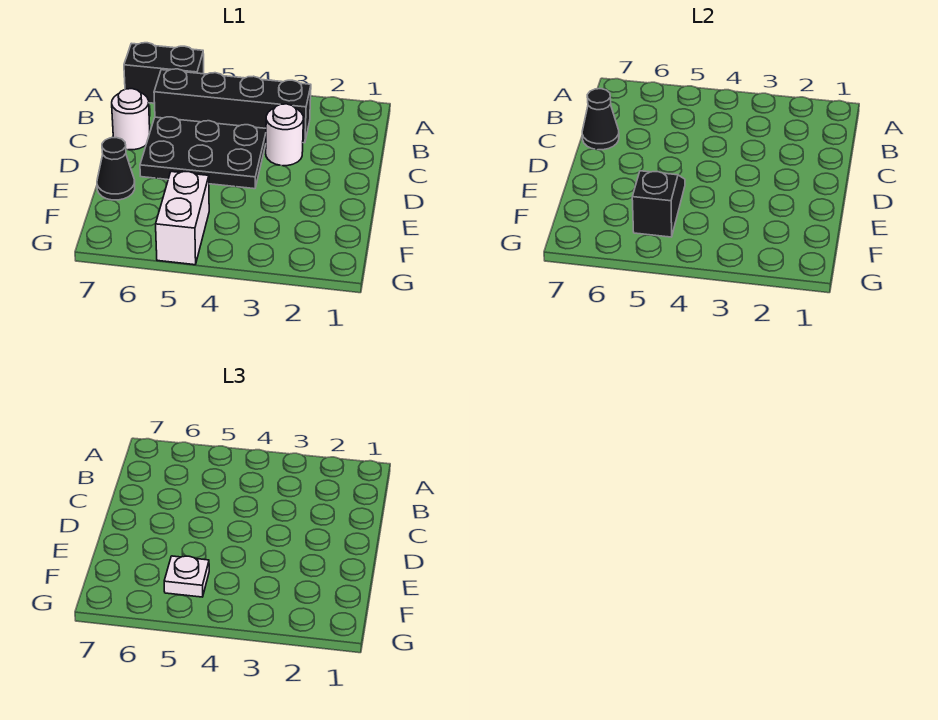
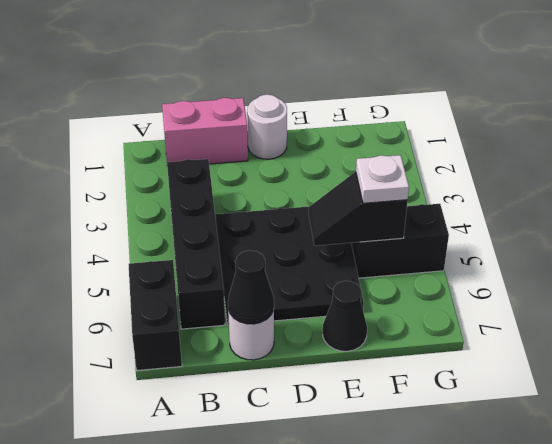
none -> pink 1x2 brick [162,98,248,164]
white 1x1 round brick [266,104,303,166] -> white 1x1 round brick moved to [247,95,287,159]
black 2x3 plate [140,117,266,189] -> black 3x3 plate [215,207,363,325]
white 1x2 brick [156,172,209,265] -> black 1x2 brick [351,204,449,278]

